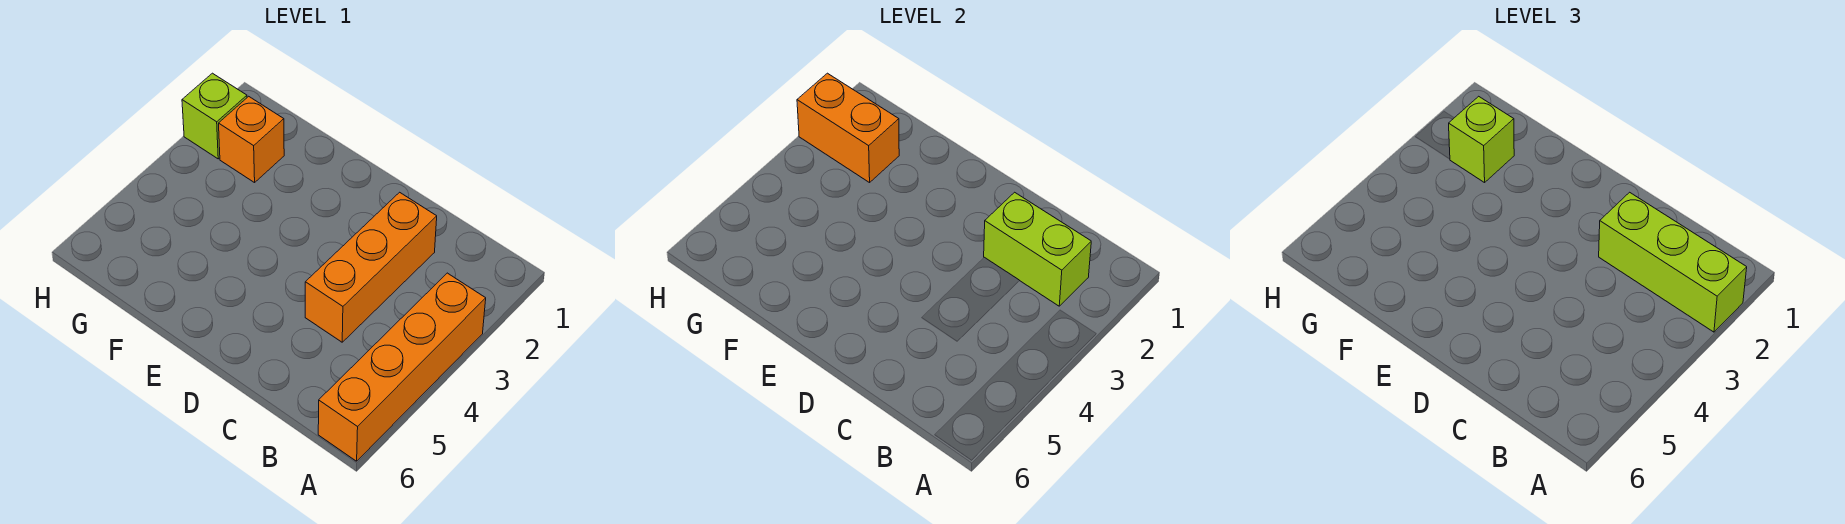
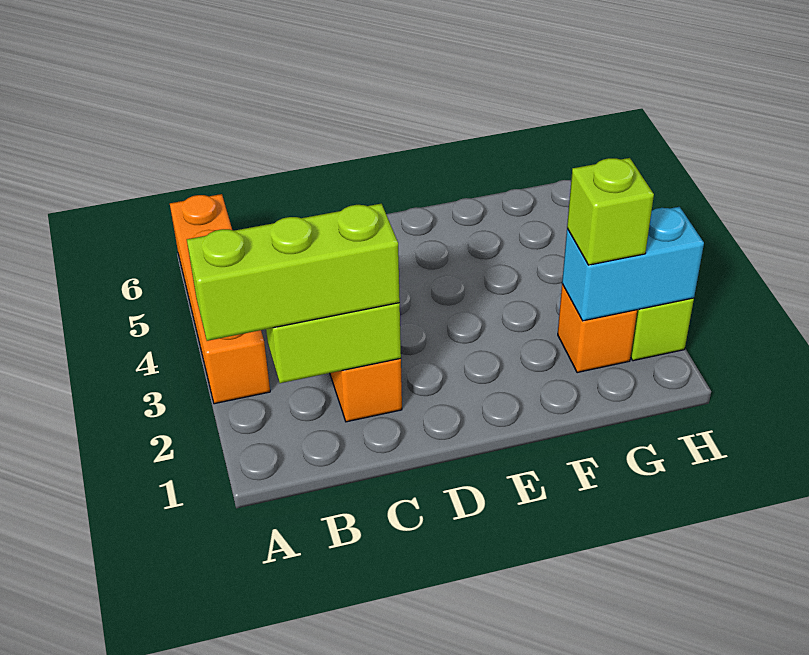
orange 1x2 brick [797,73,899,183] -> cyan 1x2 brick [562,207,704,321]

